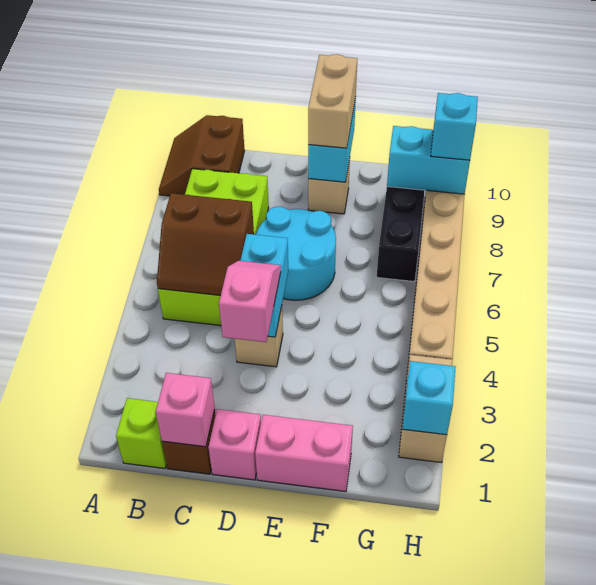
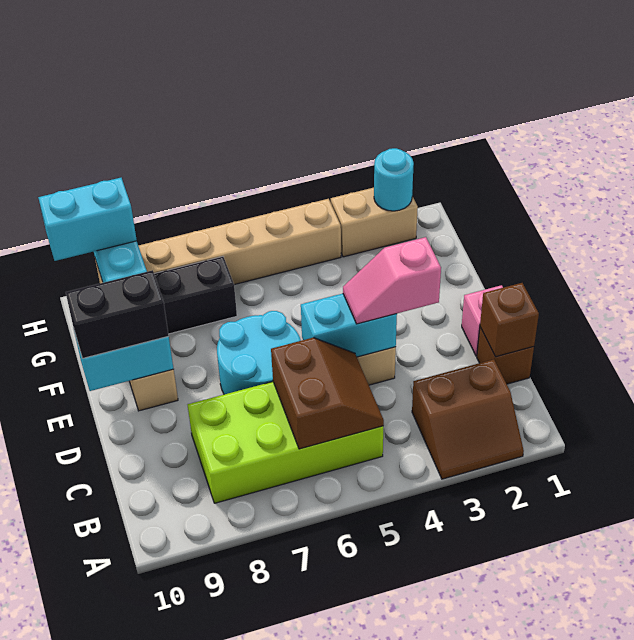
brown 2x2 slope [159,115,245,196] -> brown 2x2 slope moved to [412,359,524,479]
lime 1x1 brick [116,398,167,468] -> none
pink 1x1 brick [156,373,215,447] -> brown 1x1 brick [480,283,539,357]
pink 1x2 brick [255,415,353,492] -> none
tan 1x2 brick [308,54,357,148] -> black 1x2 brick [66,270,169,359]
cyan 1x1 brick [402,361,456,435] -> cyan 1x1 round brick [374,148,414,211]
cyan 1x1 brick [431,93,478,160] -> cyan 1x2 brick [38,178,137,261]

